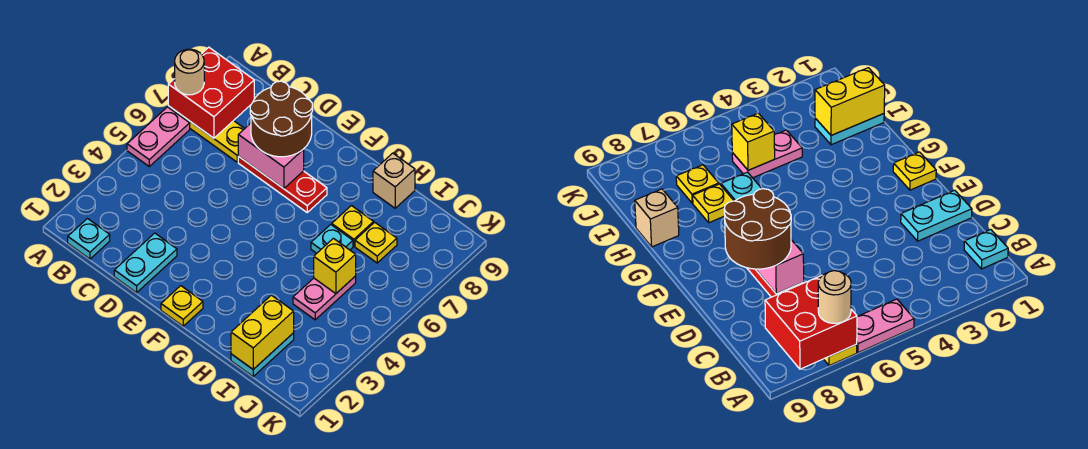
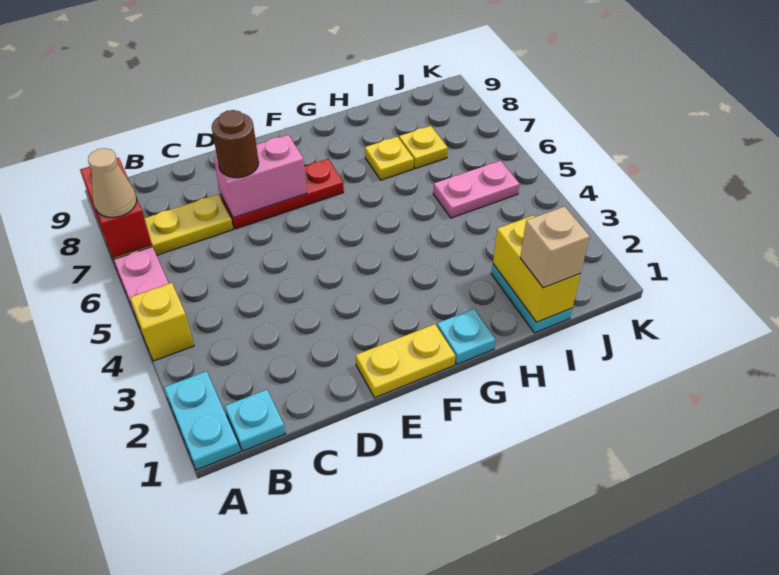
red 2x2 brick [168,47,254,138] -> red 1x2 brick [80,158,152,258]
tan 1x1 round brick [175,49,204,95] -> tan 1x1 cone [88,148,137,217]
cyan 1x2 plate [114,233,177,293] -> cyan 1x2 plate moved to [164,371,240,470]
brown 2x2 round brick [250,81,313,157] -> brown 1x1 round brick [212,110,259,178]
yellow 1x1 plate [161,286,203,326] -> yellow 1x2 plate [356,324,455,398]
cyan 1x1 plate [311,225,353,253] -> cyan 1x1 plate moved to [437,309,495,364]
tan 1x1 brick [373,153,415,208] -> tan 1x1 brick moved to [520,206,590,288]
pink 1x2 plate [293,276,356,320] -> pink 1x2 plate turned to [433,160,519,218]
yellow 1x1 brick [314,238,356,294] -> yellow 1x1 brick moved to [130,283,194,361]

